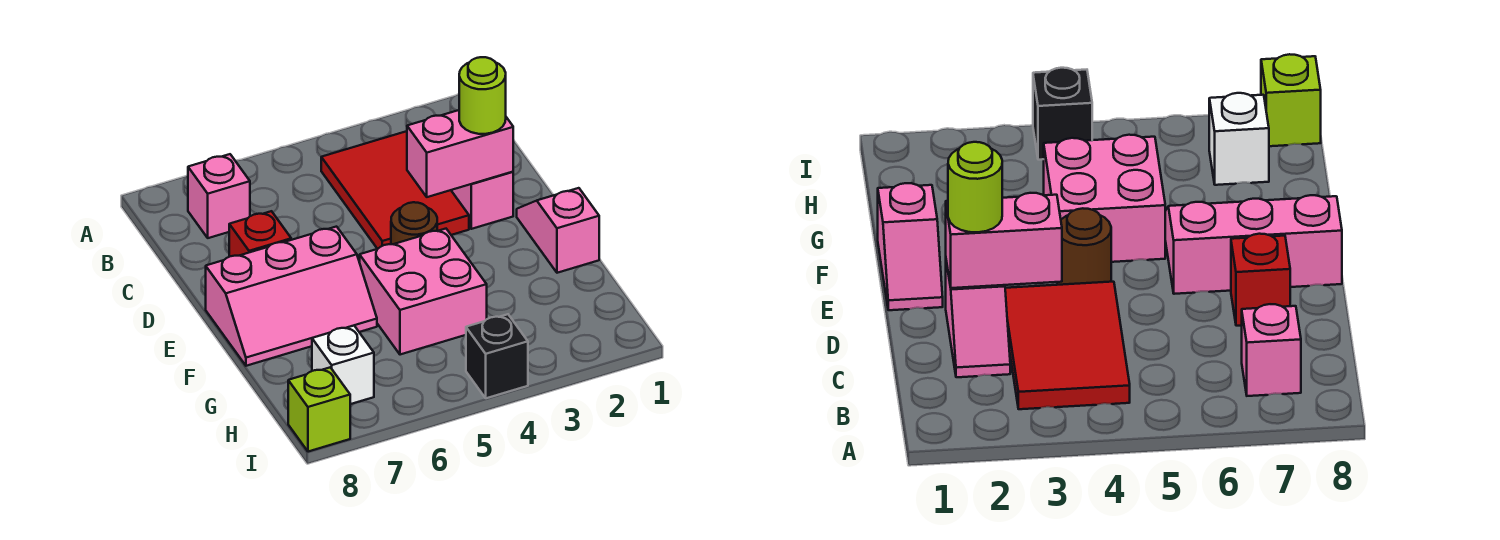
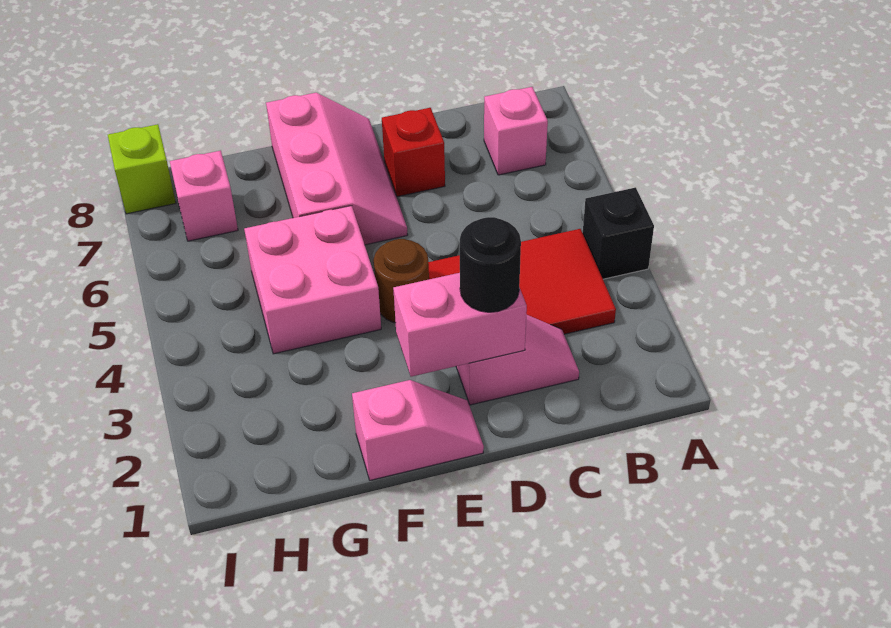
pink 1x2 brick [407,110,513,197] -> pink 1x2 brick turned to [393,273,527,377]
lime 1x1 round brick [459,57,506,134] -> black 1x1 round brick [460,217,521,312]
pink 2x3 slope [206,227,377,366] -> pink 2x3 slope turned to [266,93,408,245]
white 1x1 brick [312,326,374,404] -> pink 1x1 brick [170,151,238,241]
black 1x1 brick [466,314,528,398] -> black 1x1 brick moved to [583,187,654,279]

